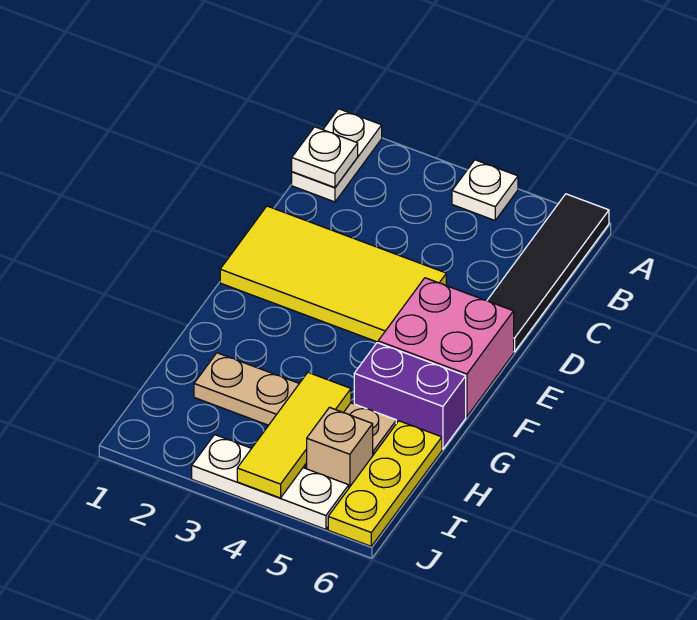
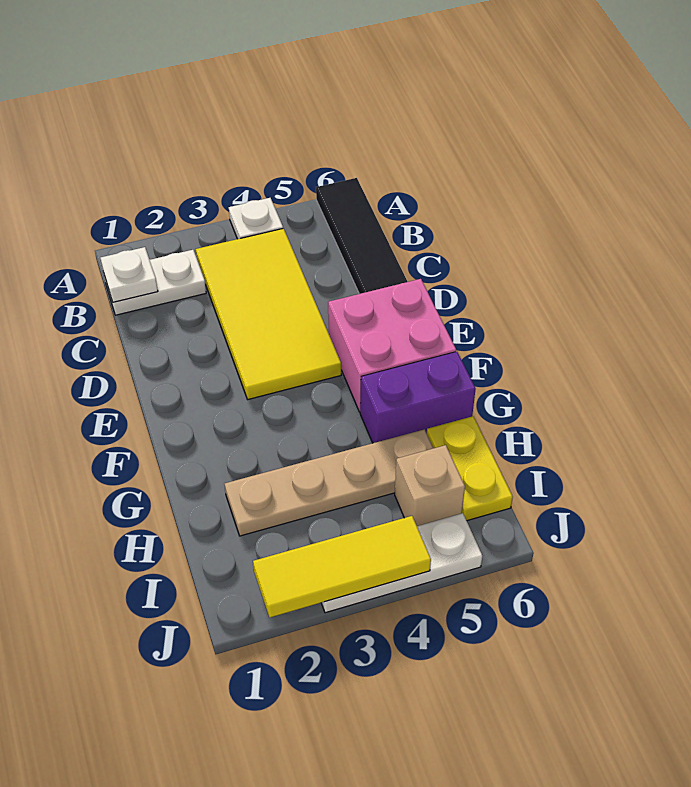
white 1x2 plate [292,109,382,202] -> white 1x2 plate turned to [104,250,206,315]
yellow 2x4 tile [220,206,446,342] -> yellow 2x4 tile turned to [196,228,341,399]
yellow 1x3 tile [237,373,351,498] -> yellow 1x3 tile turned to [253,516,431,617]
yellow 1x3 plate [328,421,442,546] -> yellow 1x2 plate [427,416,513,521]

